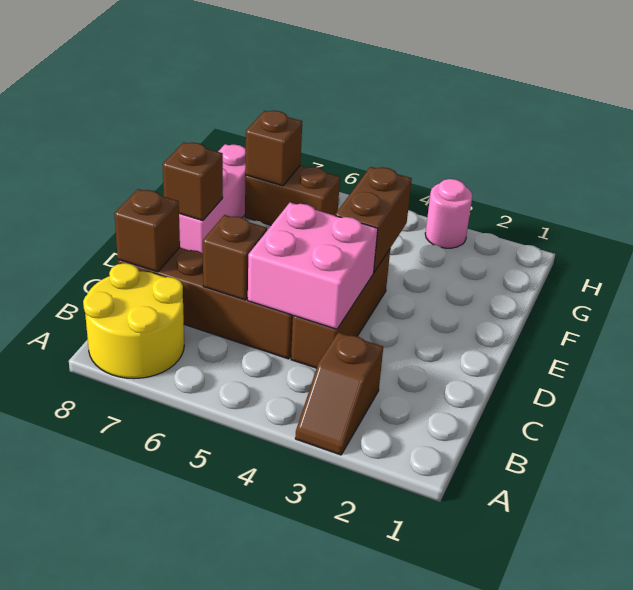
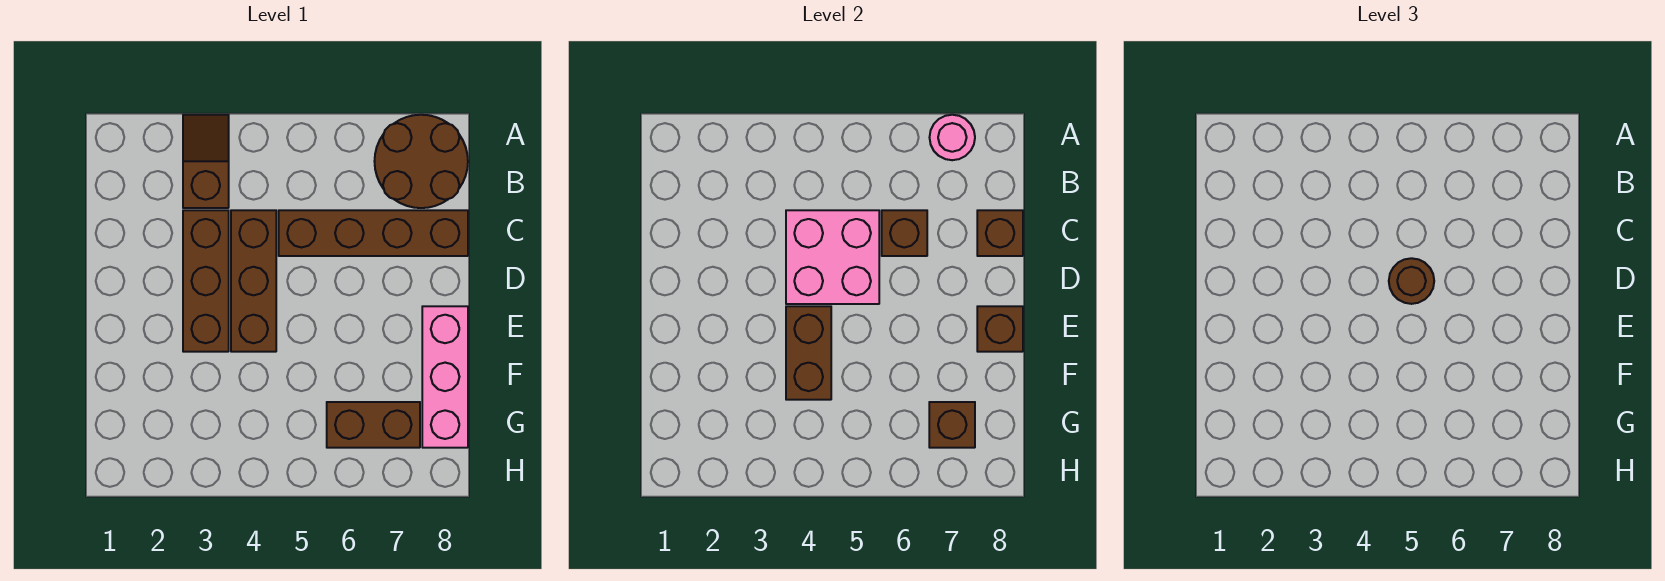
yellow 2x2 round brick [83,263,184,379] -> brown 2x2 round brick [374,115,468,208]
none -> brown 1x3 brick [183,210,229,352]
none -> brown 1x1 round brick [1389,258,1434,304]
pink 1x1 round brick [425,179,472,248] -> pink 1x1 round brick moved to [930,115,975,160]

